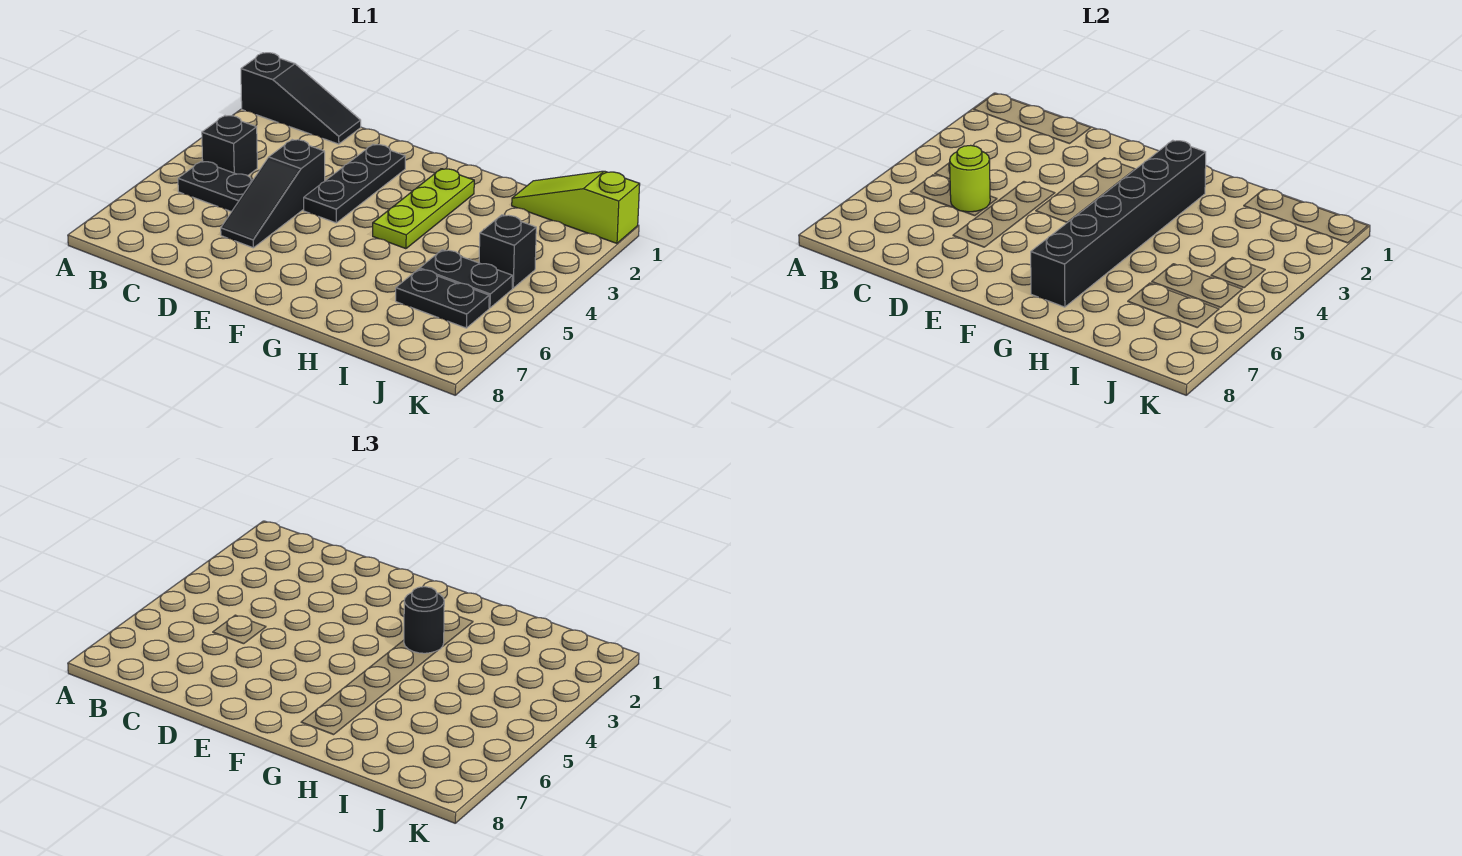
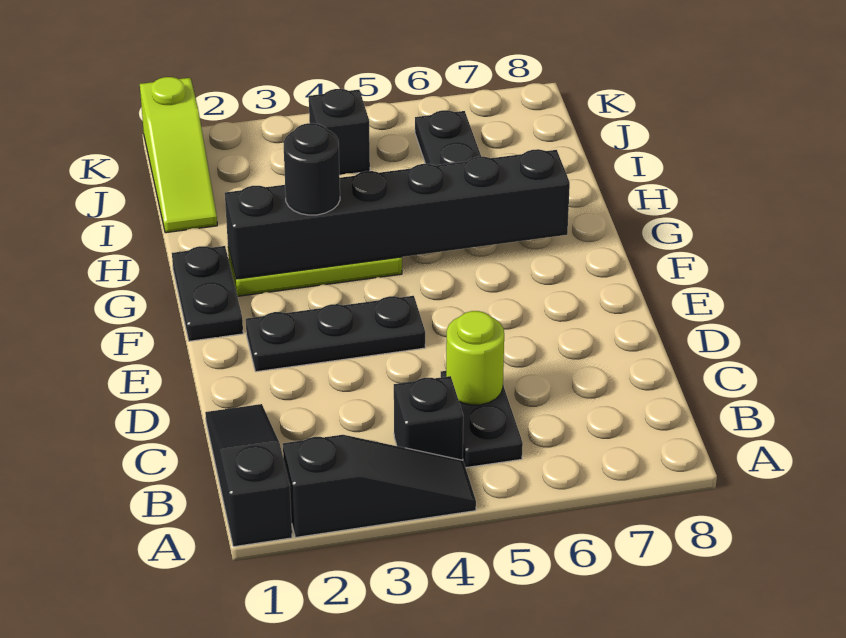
black 1x3 slope [221,140,325,248] -> black 1x3 slope moved to [283,435,476,537]
black 1x2 plate [420,250,513,308] -> black 1x2 plate moved to [172,246,243,341]

